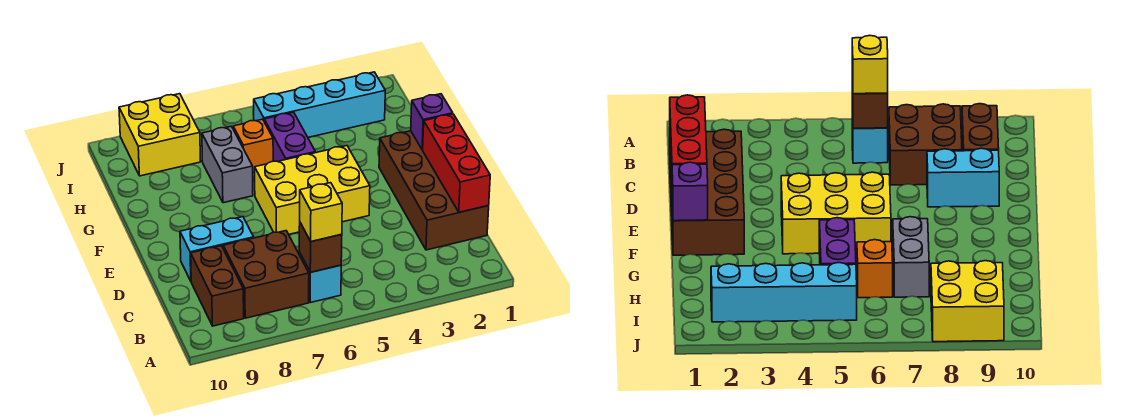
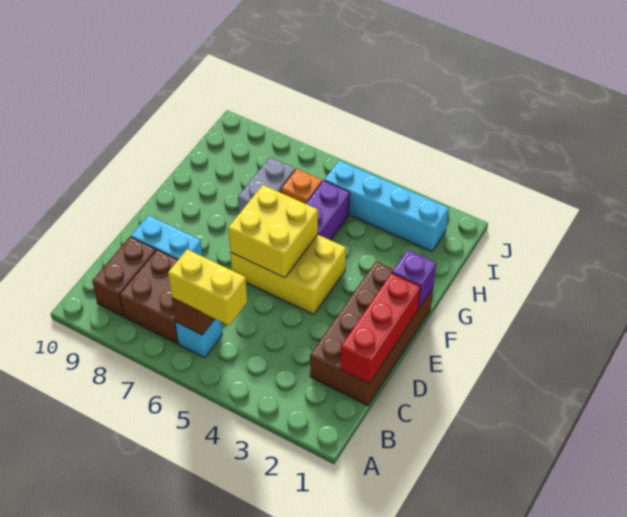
yellow 1x1 brick [300,183,342,242] -> yellow 1x2 brick [168,249,247,325]
yellow 2x2 brick [119,94,201,176] -> yellow 2x2 brick moved to [228,185,318,278]

